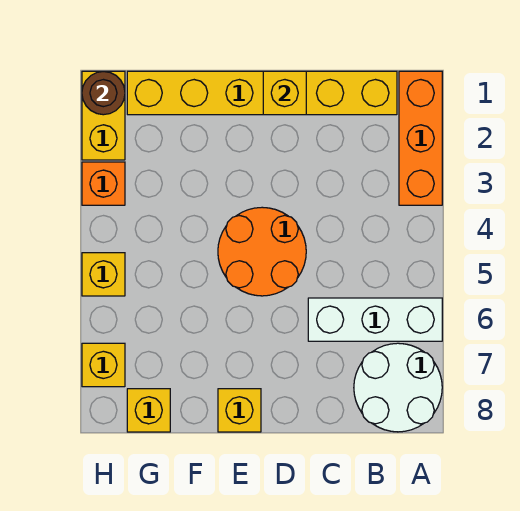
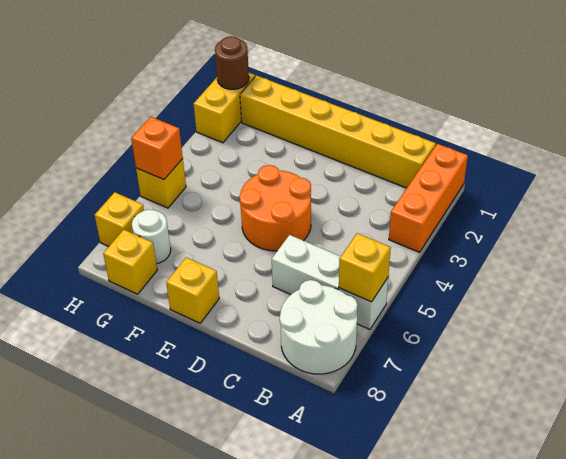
yellow 1x1 brick [263,71,306,115] -> yellow 1x1 brick moved to [339,233,391,302]
none -> white 1x1 round brick [132,210,171,264]
orange 1x1 brick [82,162,125,205] -> orange 1x1 brick moved to [131,117,183,180]

